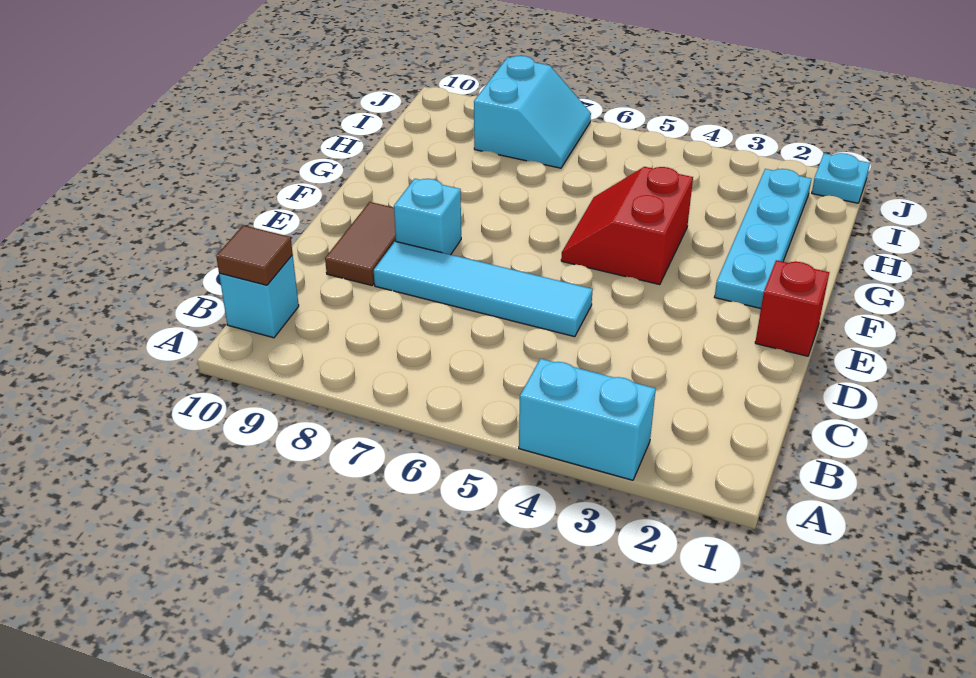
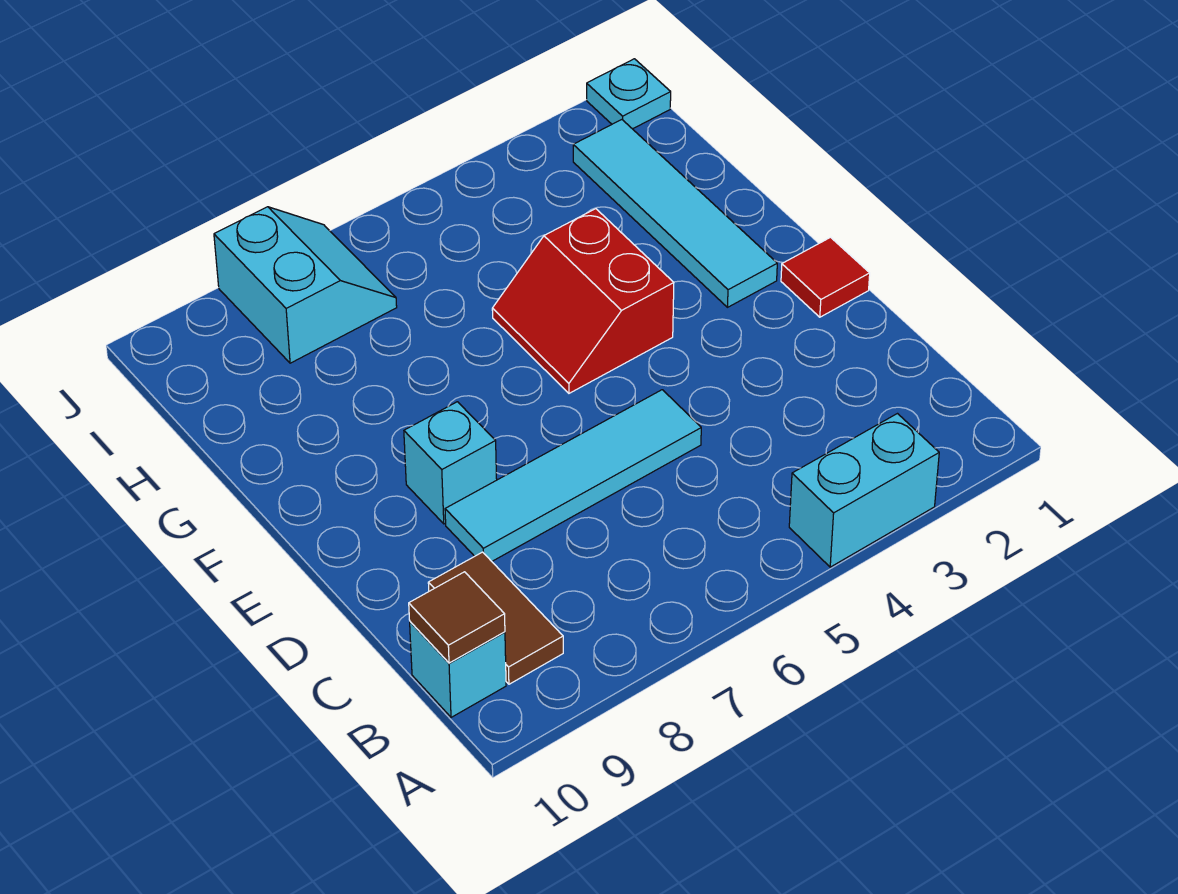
brown 1x2 tile [325,202,396,286] -> brown 1x2 tile moved to [428,552,563,684]
red 1x1 brick [755,260,829,356] -> red 1x1 tile [781,237,870,317]
cyan 1x4 plate [715,169,811,308] -> cyan 1x4 tile [573,120,777,307]

